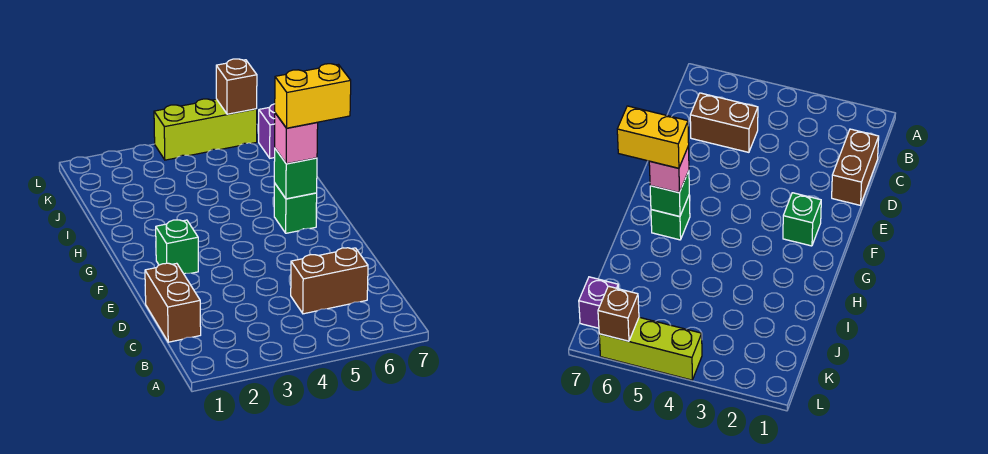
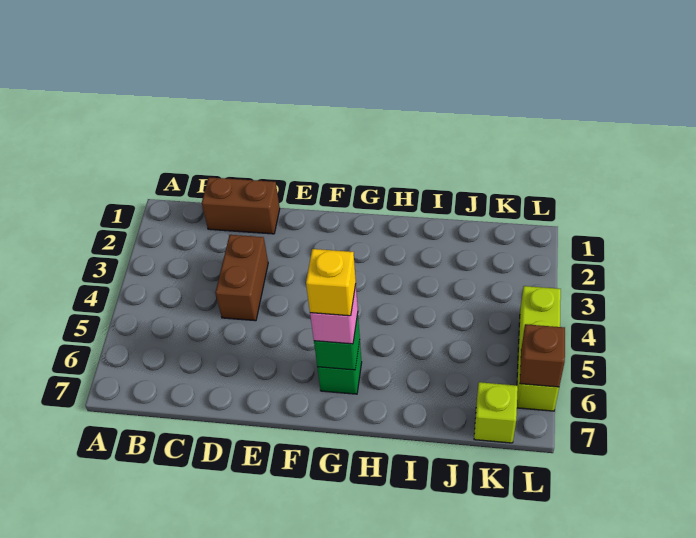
brown 1x2 brick [291,248,368,314] -> brown 1x2 brick moved to [216,235,268,321]
green 1x1 brick [156,220,198,274] -> none
yellow 1x2 brick [275,64,351,128] -> yellow 1x1 brick [306,249,356,316]
purple 1x1 brick [259,104,275,158] -> lime 1x1 brick [474,382,518,443]

